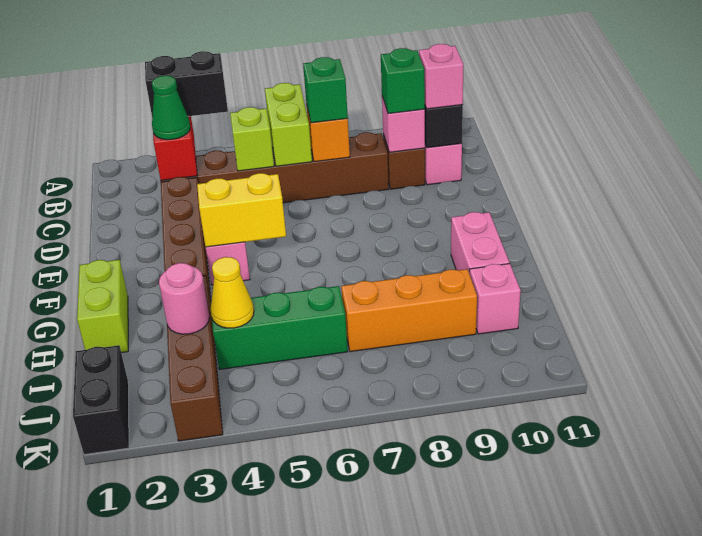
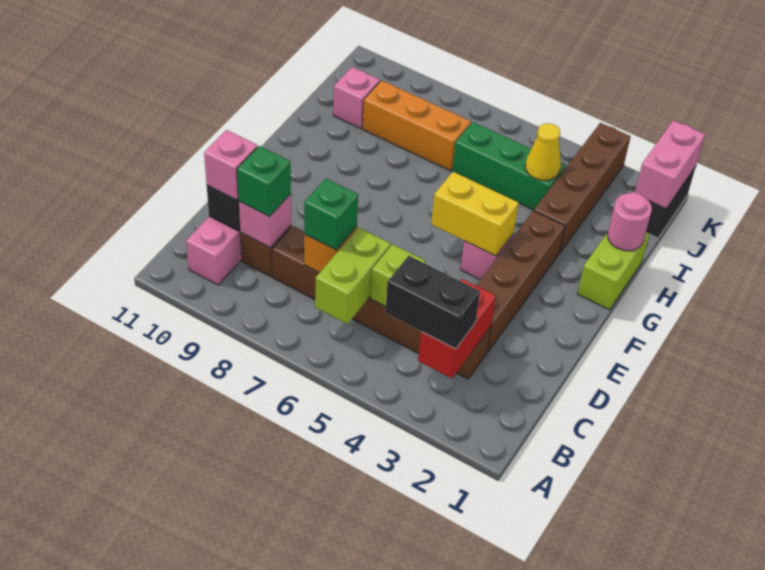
green 1x1 cone [152,76,190,140] -> none
pink 1x2 brick [451,212,509,274] -> pink 1x2 brick moved to [635,120,705,209]
pink 1x1 round brick [159,263,209,334] -> pink 1x1 round brick moved to [608,192,652,251]

